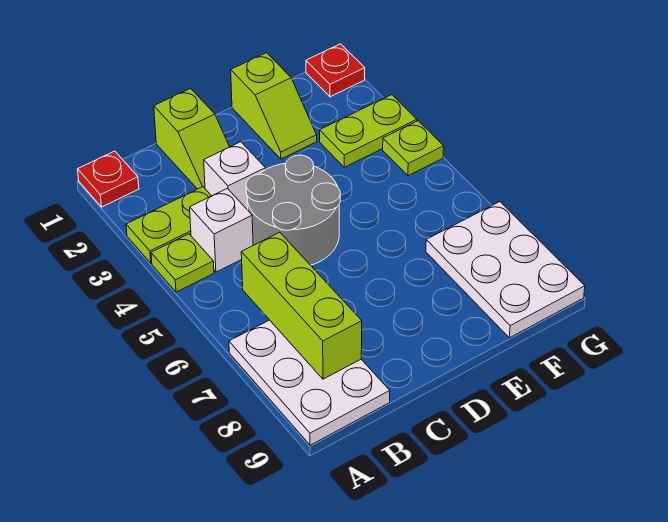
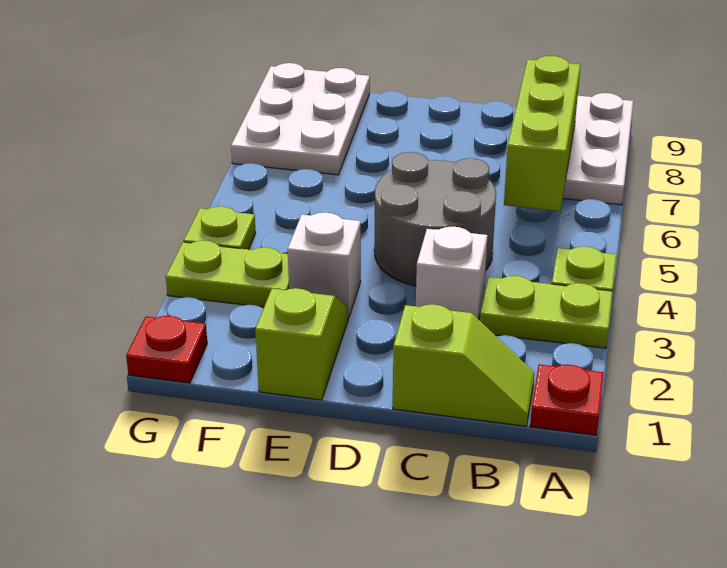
white 1x1 brick [190,188,253,272] -> white 1x1 brick moved to [288,213,361,317]
lime 1x2 slope [154,89,229,189] -> lime 1x2 slope turned to [393,304,534,426]

